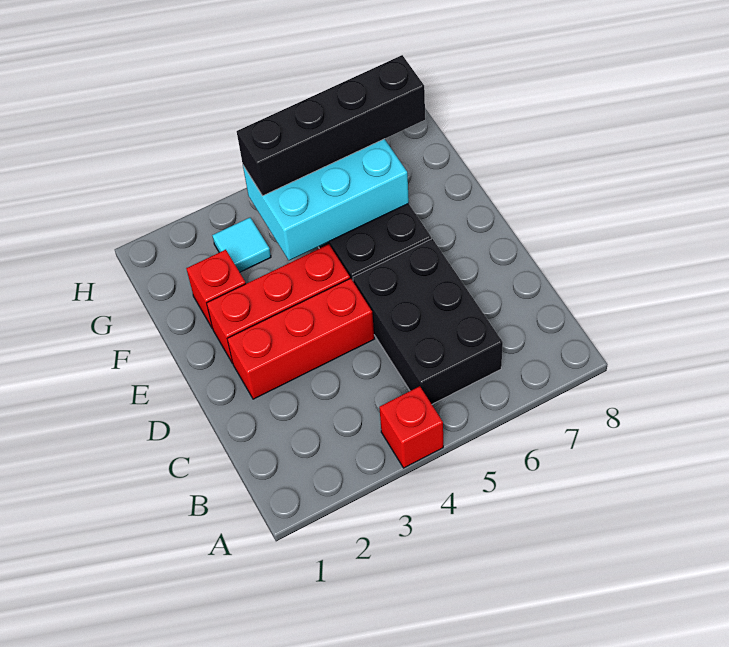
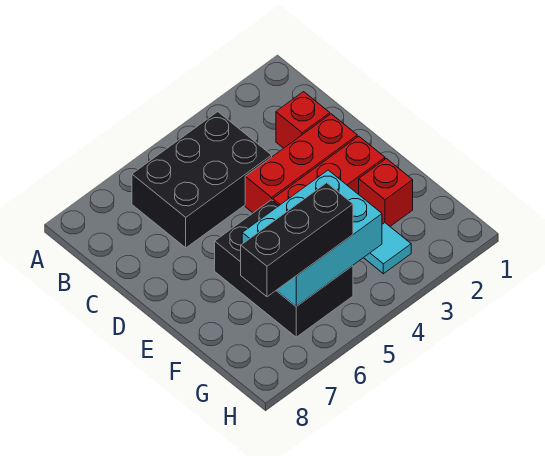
red 1x1 brick [379,386,443,468] -> red 1x1 brick moved to [276,92,330,148]
black 2x3 brick [353,239,503,404] -> black 2x3 brick turned to [132,112,272,248]
black 1x4 brick [237,55,425,196] -> black 1x3 brick [241,183,353,297]

